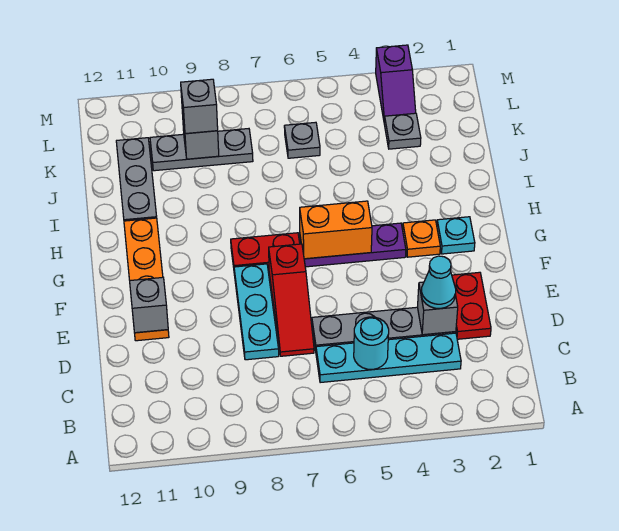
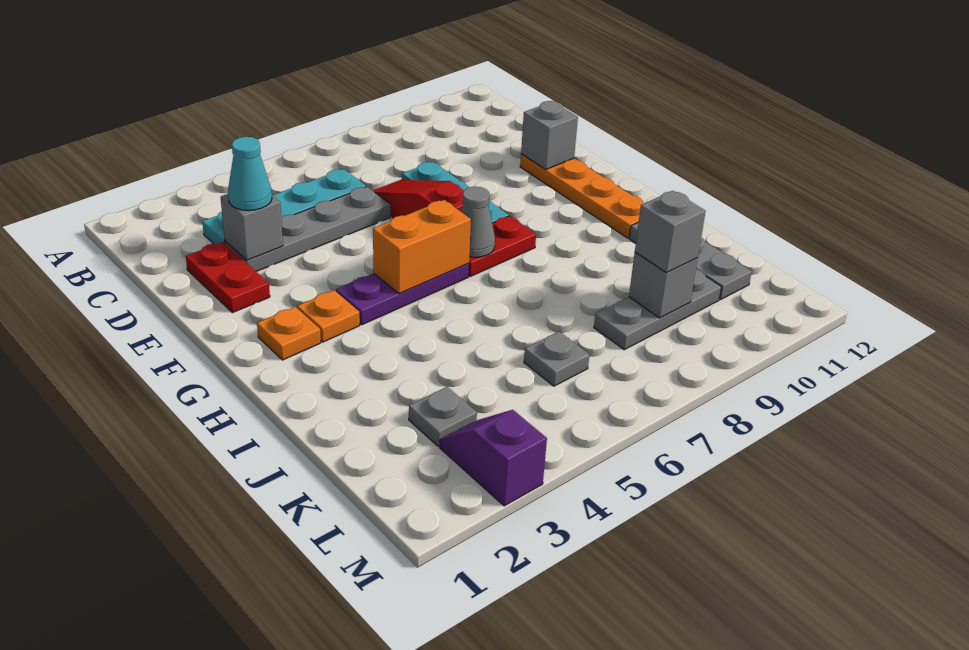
cyan 1x1 round brick [354,317,389,369] -> none
cyan 1x1 plate [437,217,475,254] -> orange 1x1 plate [257,307,321,360]
none -> grey 1x1 cone [461,187,495,257]

